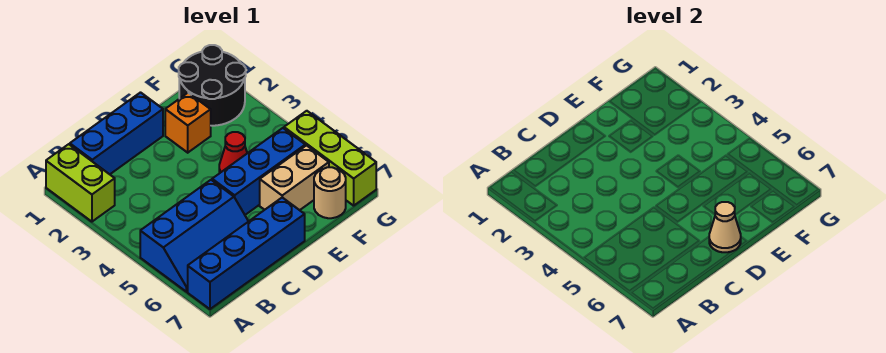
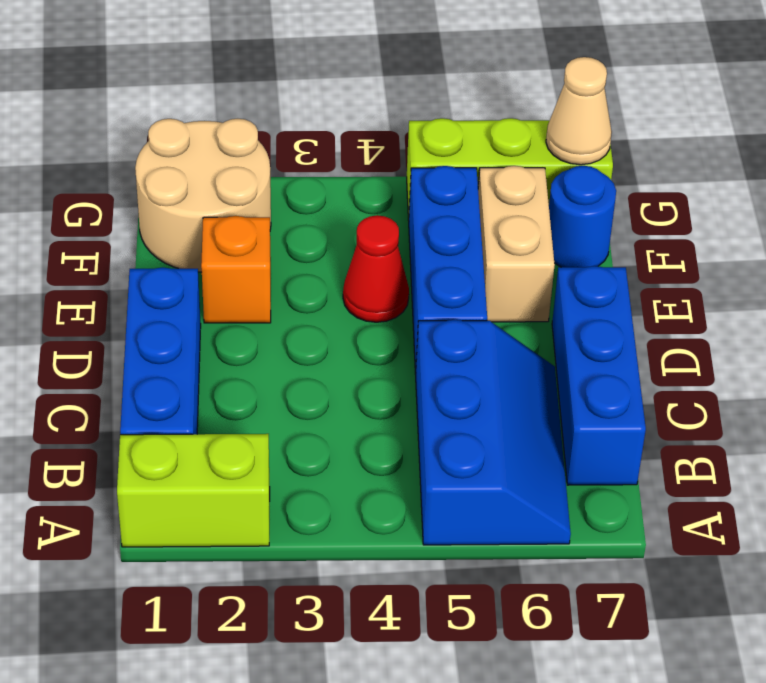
blue 1x4 brick [188,198,305,309] -> blue 1x3 brick [552,266,646,485]
tan 1x1 cone [709,202,741,252] -> tan 1x1 cone moved to [546,57,612,165]
black 2x2 round brick [179,45,246,126] -> tan 2x2 round brick [135,119,271,272]
tan 1x1 round brick [314,167,346,218] -> blue 1x1 round brick [549,166,616,267]

